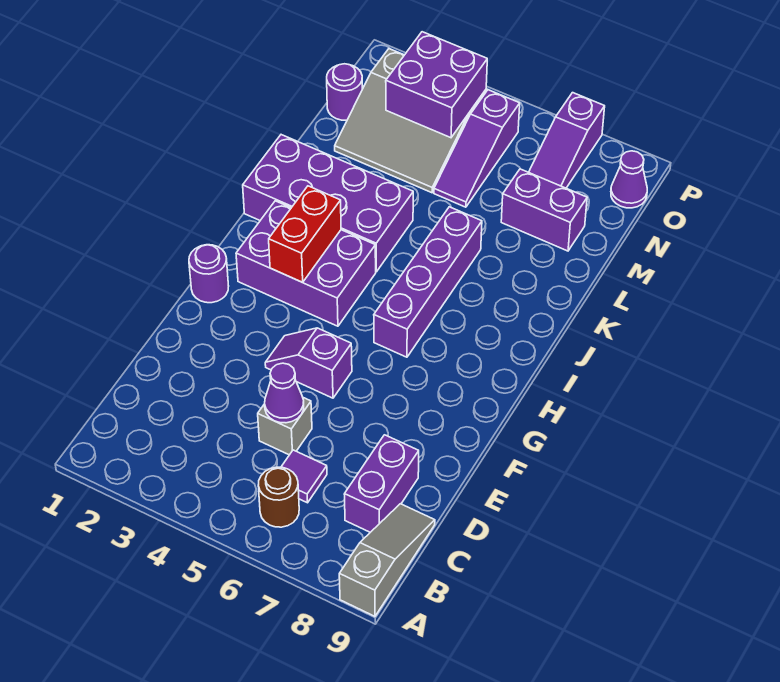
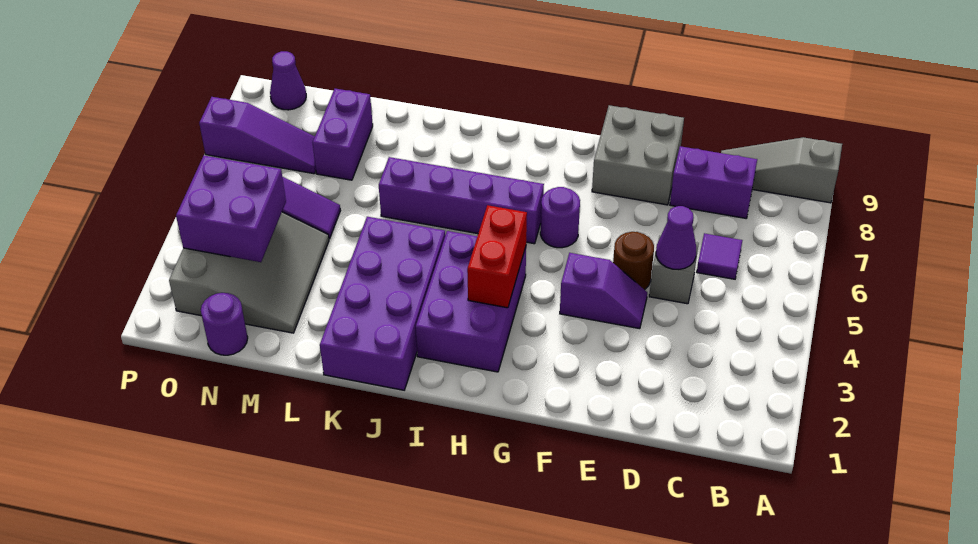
brown 1x1 round brick [258,467,299,527] -> brown 1x1 round brick moved to [613,232,654,290]
none -> grey 2x2 brick [592,105,684,205]
purple 1x2 slope [265,328,352,398] -> purple 1x2 slope turned to [560,253,647,329]
purple 1x1 round brick [189,245,229,303] -> purple 1x1 round brick moved to [540,187,580,248]
red 1x2 brick [269,186,341,282] -> red 1x2 brick turned to [467,205,527,308]

